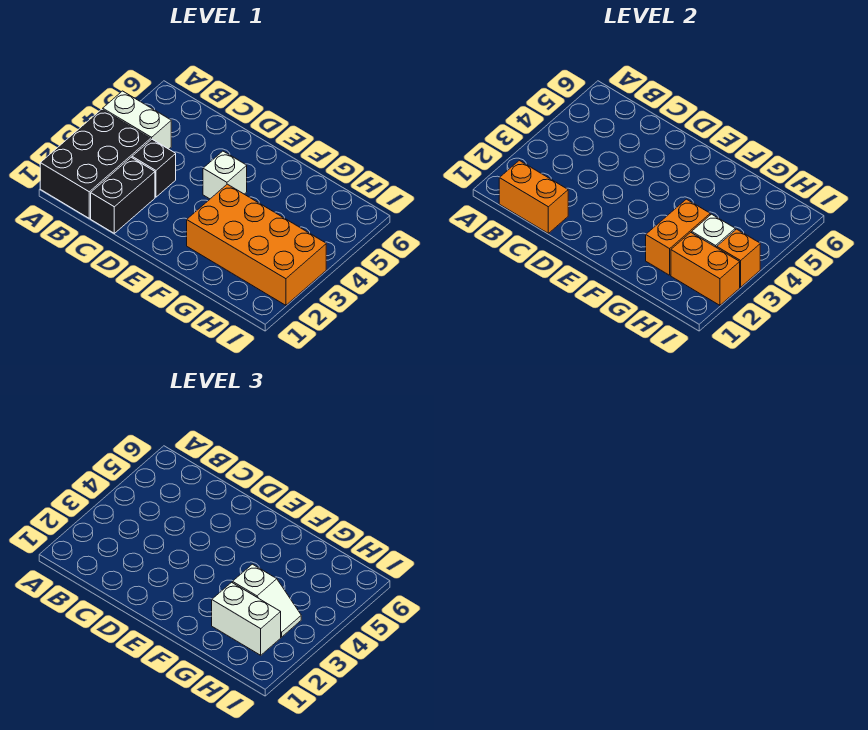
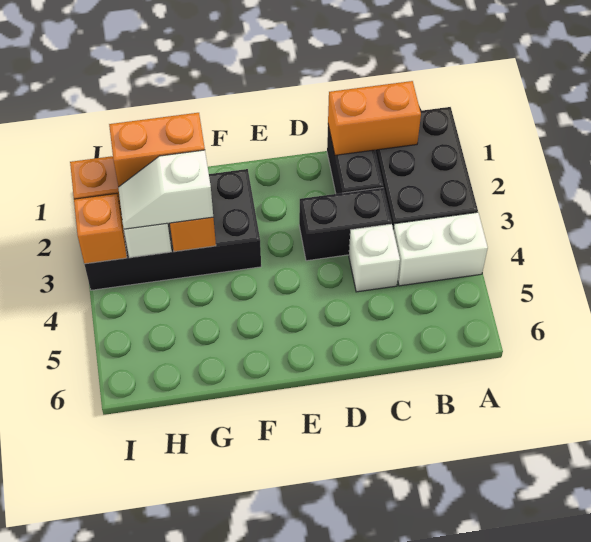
black 1x1 brick [132,139,176,197] -> black 1x2 brick [299,188,391,261]
white 1x1 brick [203,151,247,199] -> white 1x1 brick moved to [349,224,400,292]
orange 2x4 brick [187,184,326,305] -> black 2x4 brick [84,169,261,290]
white 1x2 brick [212,582,281,655] -> orange 1x2 brick [109,113,205,187]

